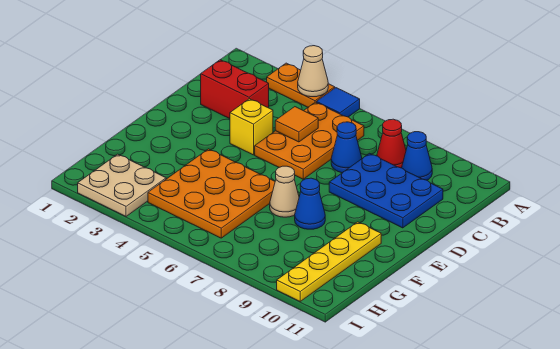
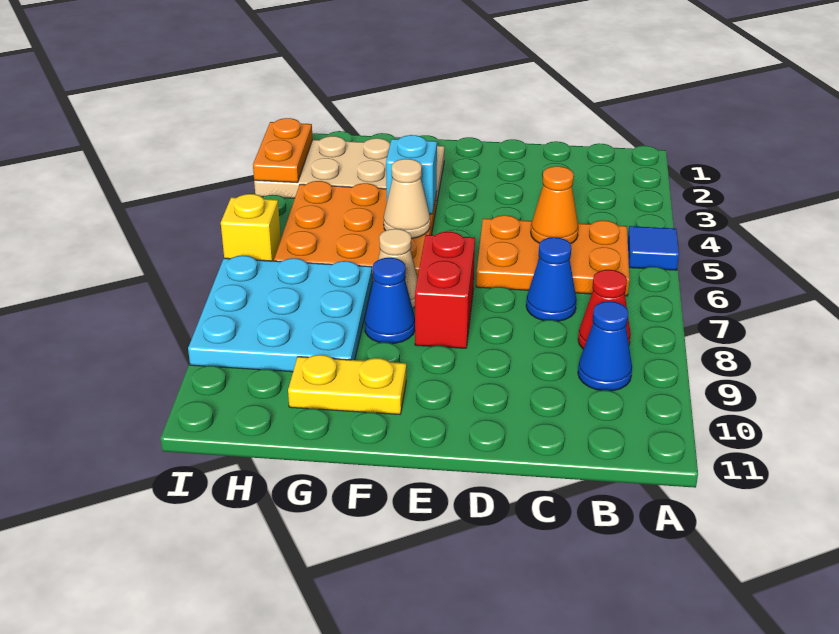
orange 1x2 plate [267,63,335,107] -> orange 1x2 plate moved to [253,118,313,183]
tan 1x1 cone [298,46,328,97] -> tan 1x1 cone moved to [384,159,430,238]
red 1x2 brick [201,60,269,119] -> red 1x2 brick moved to [415,232,475,348]
orange 1x1 tile [275,107,318,142] -> orange 1x1 cone [531,166,578,244]
blue 2x3 plate [329,153,443,228] -> none
yellow 1x1 brick [230,99,273,155] -> yellow 1x1 brick moved to [221,194,281,261]
none -> cyan 1x1 brick [386,135,437,214]
yellow 1x4 plate [277,222,381,301] -> yellow 1x2 plate [288,355,406,414]
none -> cyan 3x3 plate [188,255,372,372]
tan 2x2 plate [78,154,166,216] -> tan 2x4 plate [254,136,445,205]

